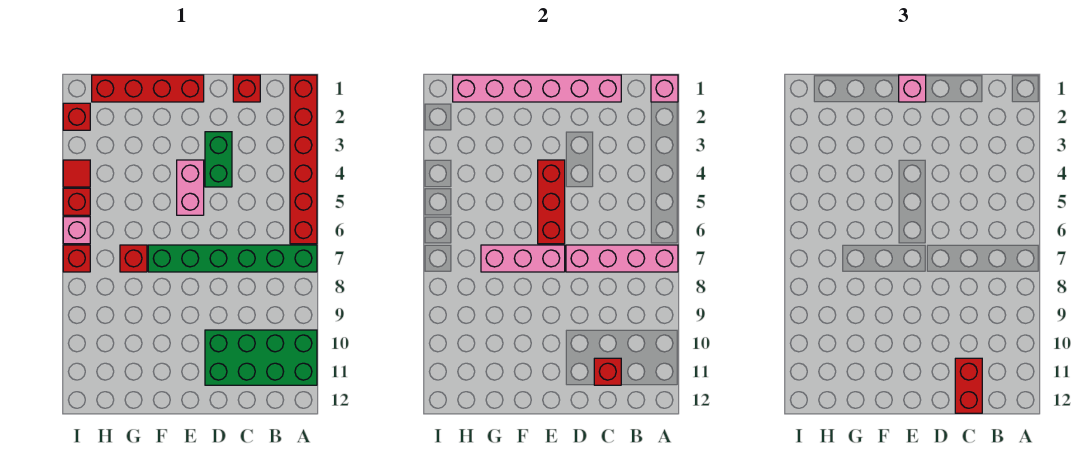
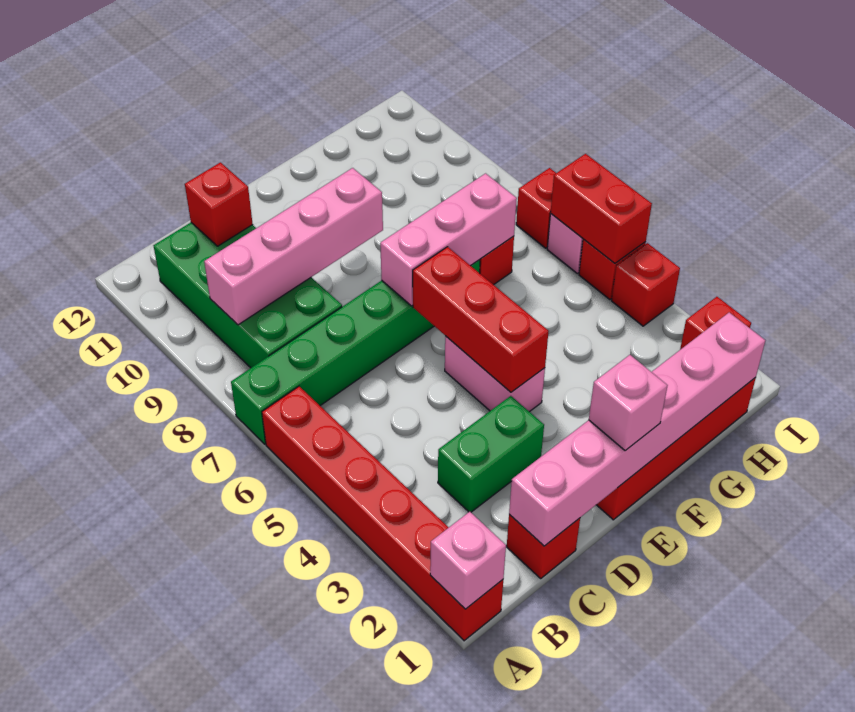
pink 1x4 brick [566,245,678,272] -> pink 1x4 brick moved to [204,168,383,325]
green 2x4 brick [205,330,317,385] -> green 2x4 brick turned to [154,223,342,368]
red 1x2 brick [955,358,982,413] -> red 1x2 brick moved to [551,154,652,263]
green 1x2 brick [205,132,232,187] -> green 1x2 brick turned to [438,396,544,512]
red 1x1 tile [63,160,90,187] -> red 1x1 brick [612,243,680,326]

